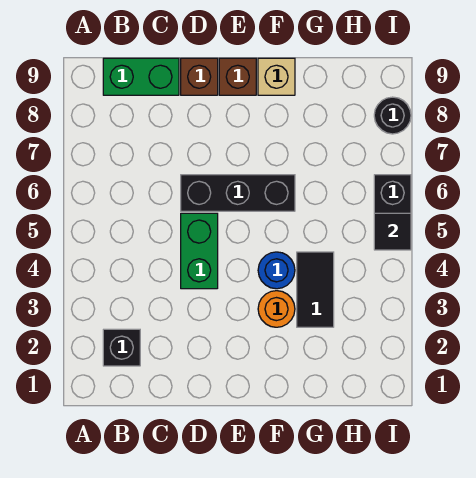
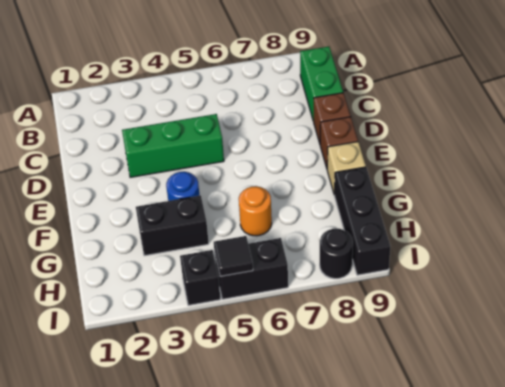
black 1x1 brick [103,329,140,366] -> black 1x1 brick moved to [180,250,220,305]
green 1x2 brick [181,213,218,289] -> green 1x3 brick [122,114,224,177]
black 1x3 brick [181,175,295,211] -> black 1x3 brick moved to [335,167,390,275]
orange 1x1 round brick [258,291,295,327] -> orange 1x1 round brick moved to [239,186,272,236]
black 1x2 tile [297,252,334,327] -> black 1x2 brick [136,195,209,256]

